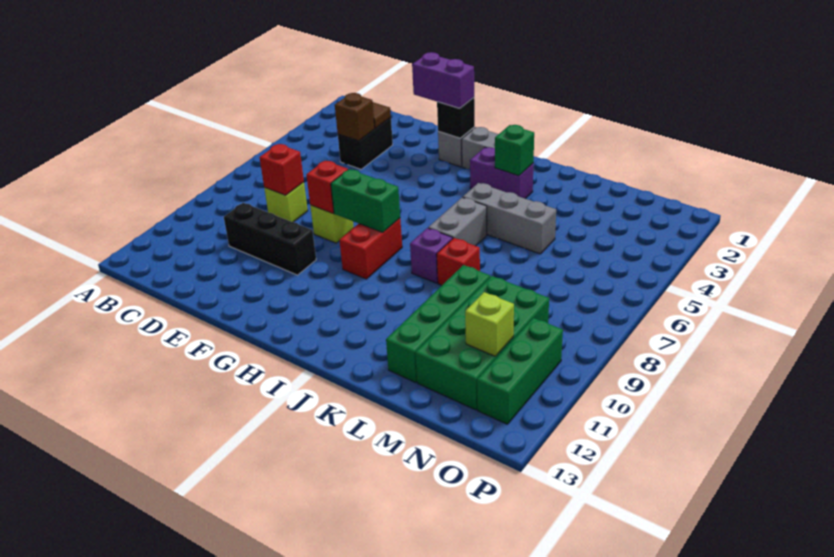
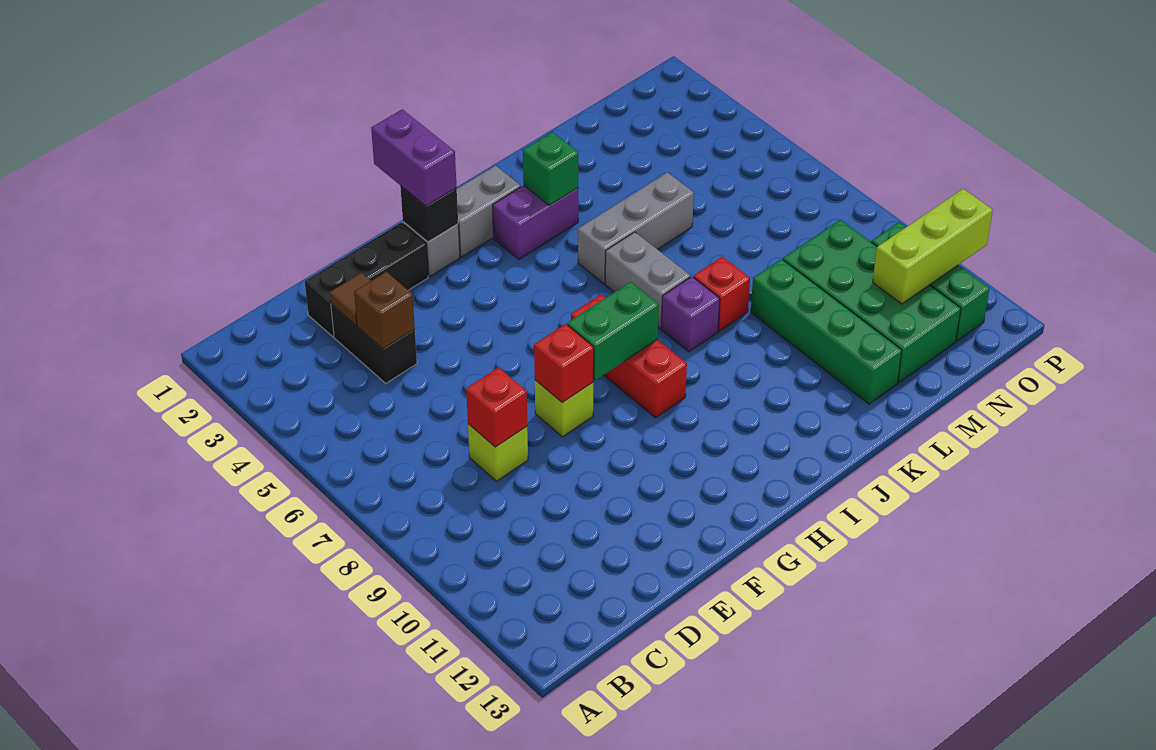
black 1x3 brick [224,203,316,275] -> black 1x3 brick moved to [305,223,428,337]
purple 1x2 brick [412,52,474,108] -> purple 1x2 brick turned to [371,109,457,206]
red 1x2 brick [340,218,402,279] -> red 1x3 brick [571,295,687,418]
lime 1x1 brick [465,292,514,356] -> lime 1x3 brick [873,189,993,304]

